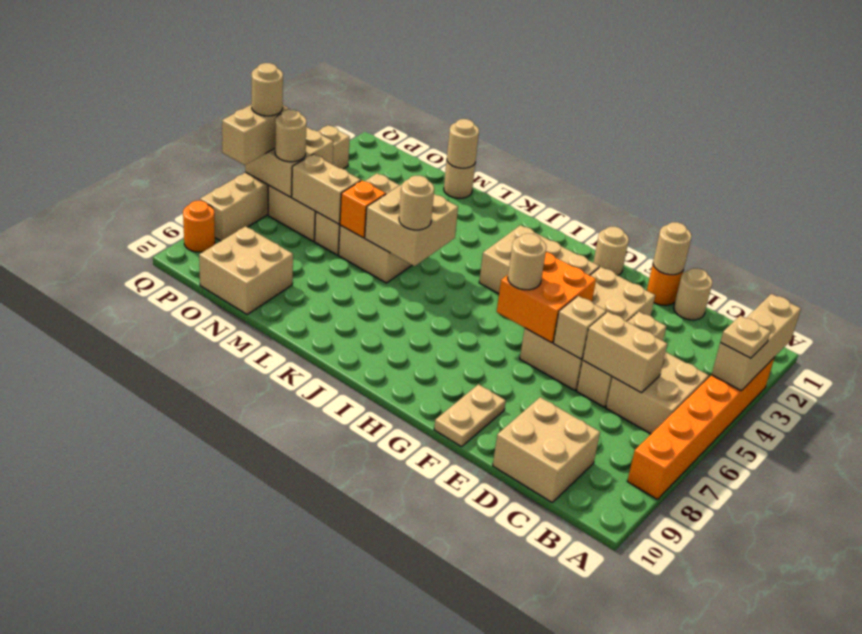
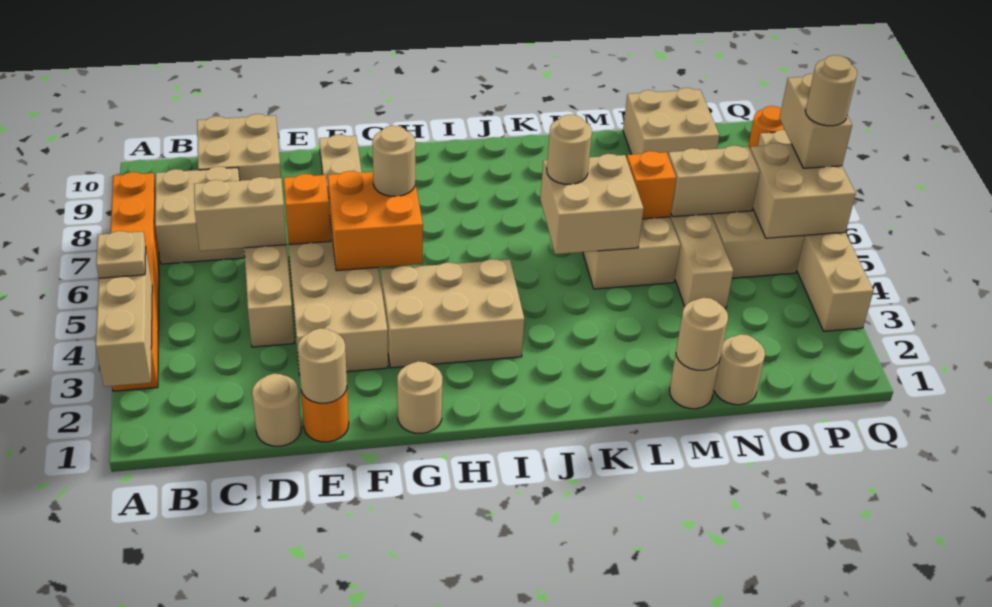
tan 2x2 brick [606,352,709,434] -> tan 2x2 brick moved to [155,166,245,264]
tan 1x1 brick [553,296,606,359] -> orange 1x1 brick [284,174,331,244]
tan 1x1 round brick [275,110,307,162] -> tan 1x1 round brick moved to [714,334,765,405]

